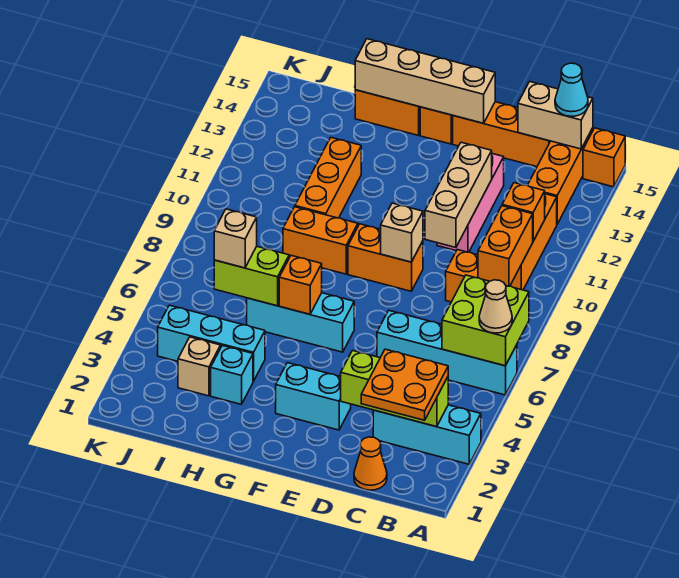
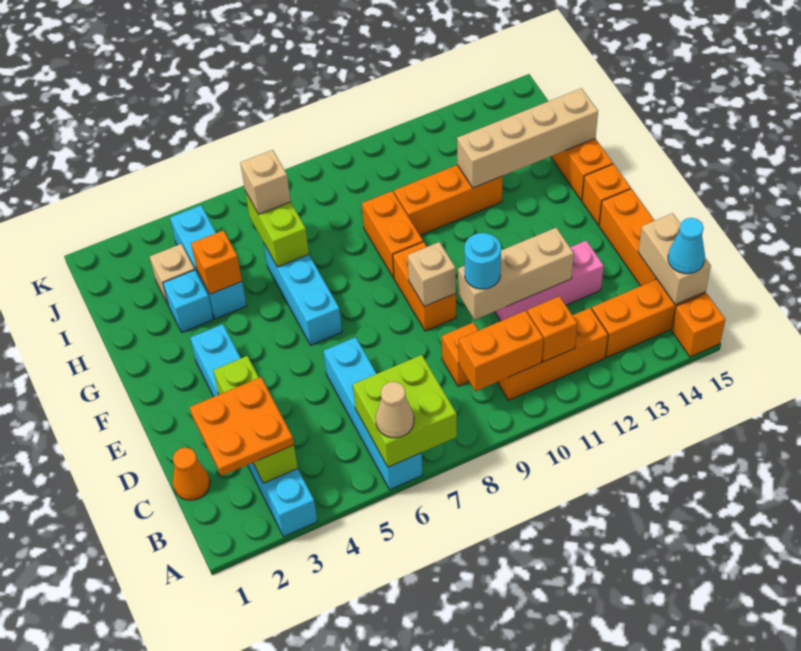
none -> cyan 1x1 round brick [465,233,501,289]
tan 1x4 brick [355,39,495,123] -> tan 1x4 brick turned to [457,88,598,188]
orange 1x1 brick [279,255,322,314] -> orange 1x1 brick moved to [191,230,242,294]

